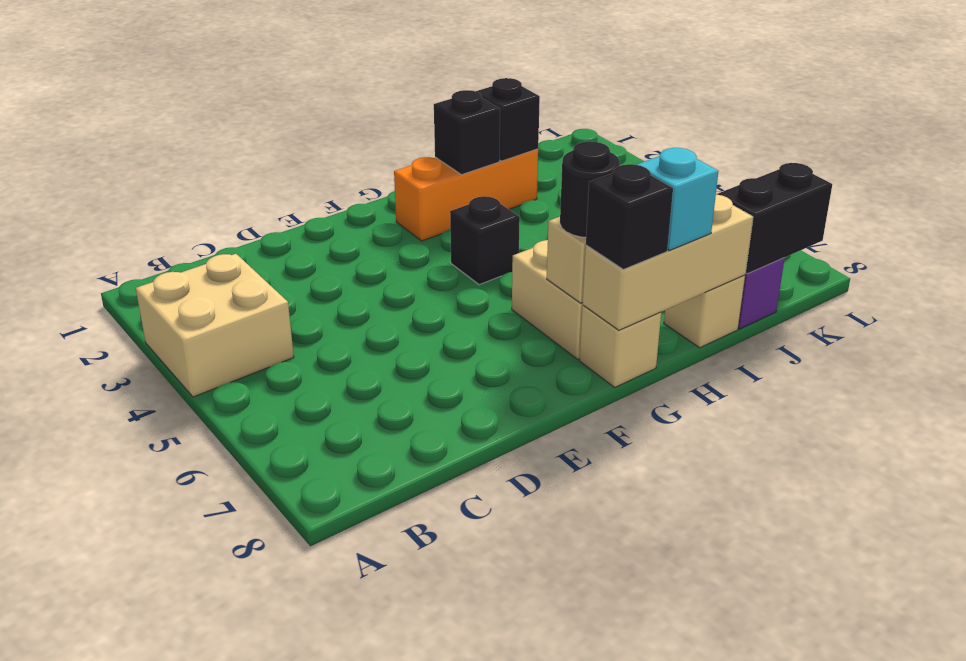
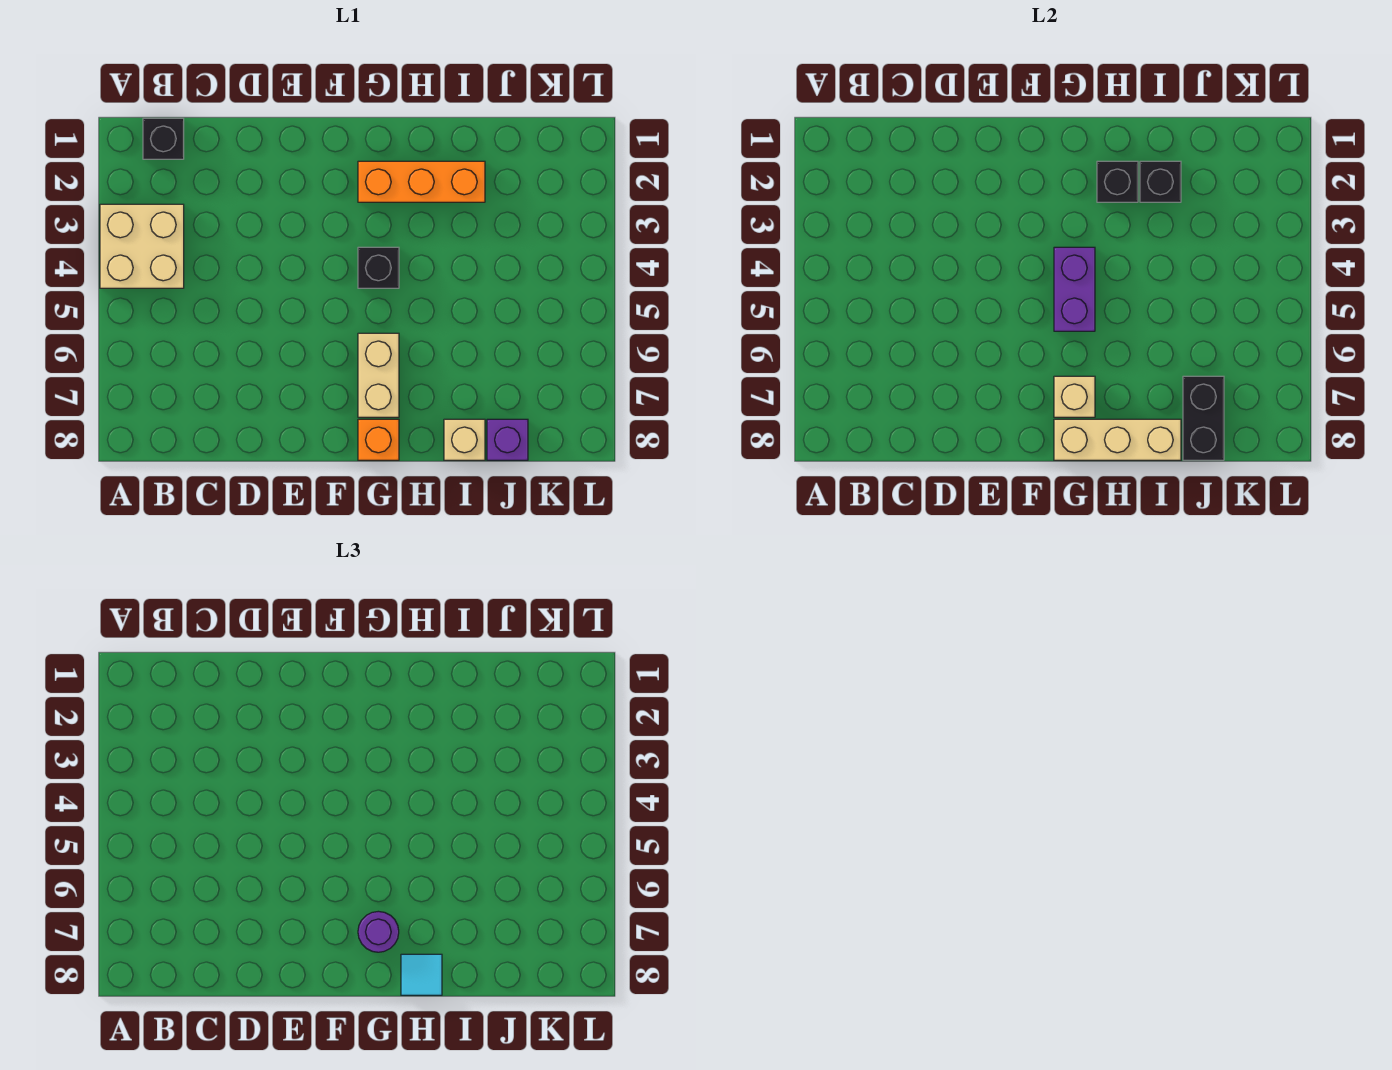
none -> purple 1x2 brick [1054,247,1095,331]
black 1x1 round brick [560,141,620,237] -> purple 1x1 round brick [358,911,399,952]
tan 1x1 brick [580,305,661,387] -> orange 1x1 brick [358,419,399,460]
black 1x1 brick [586,164,673,269] -> black 1x1 brick moved to [143,118,184,159]
cyan 1x1 brick [636,148,718,251] -> cyan 1x1 tile [401,954,442,995]
black 1x2 brick [716,163,832,274] -> black 1x2 brick turned to [1183,376,1224,460]

